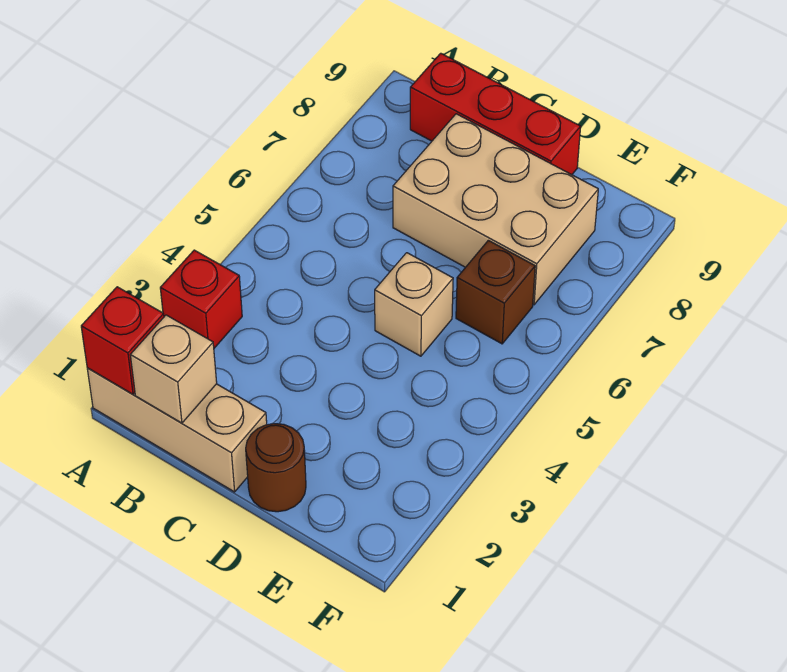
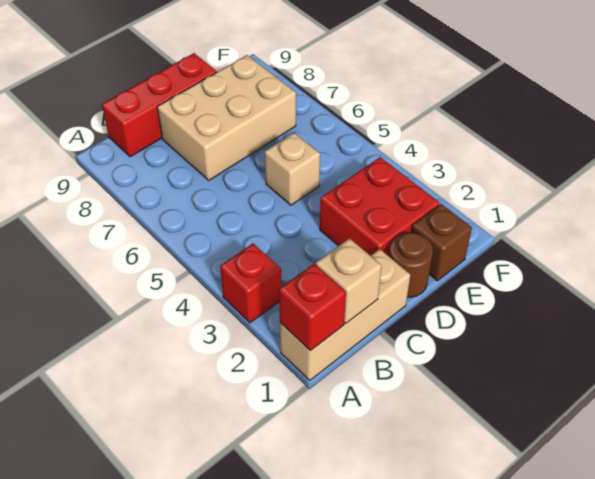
none -> red 2x2 brick [320,157,440,256]
brown 1x1 brick [456,240,535,344] -> brown 1x1 brick moved to [411,204,472,281]

